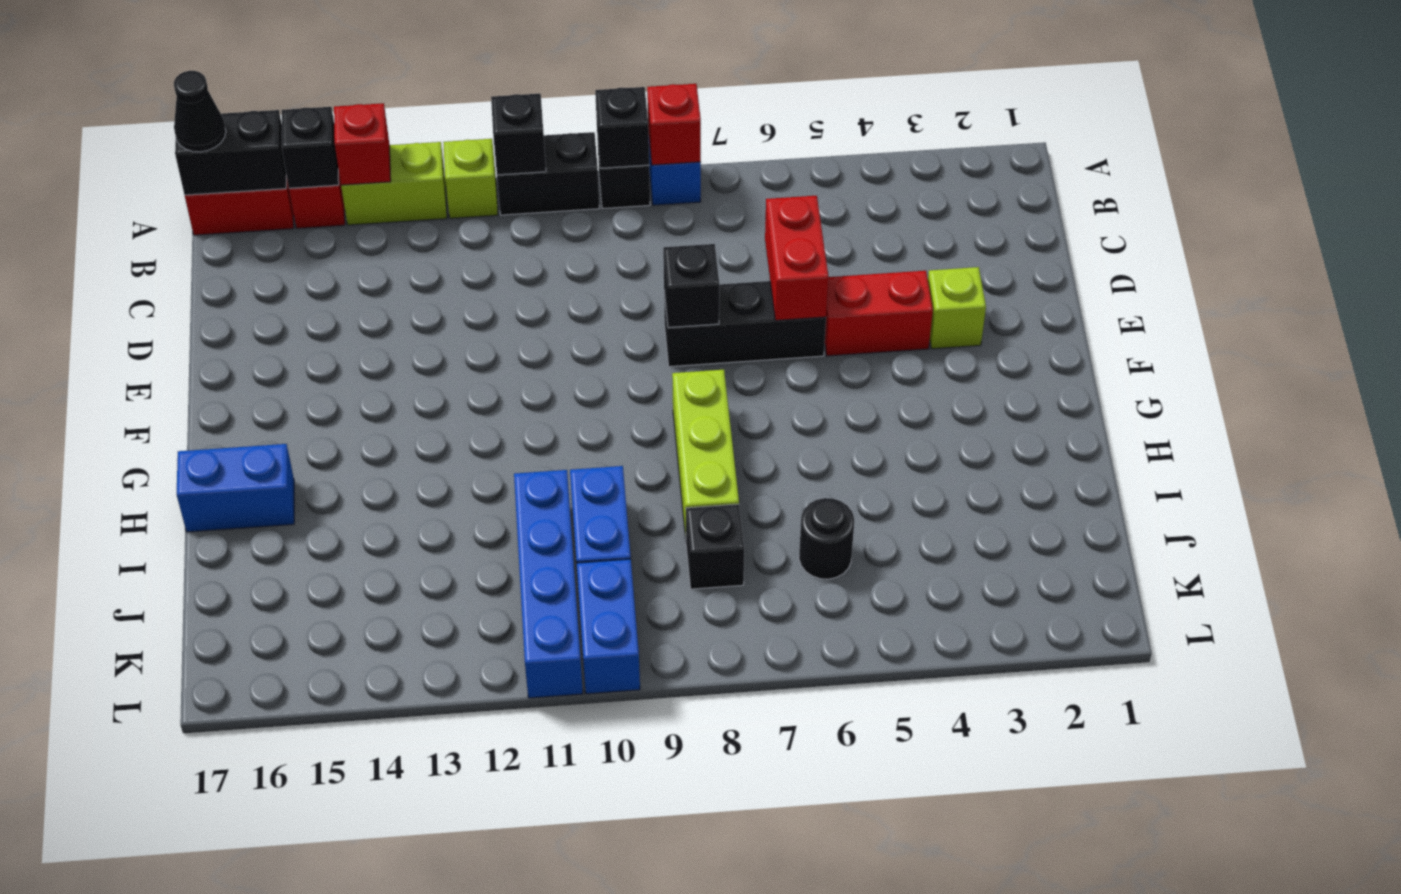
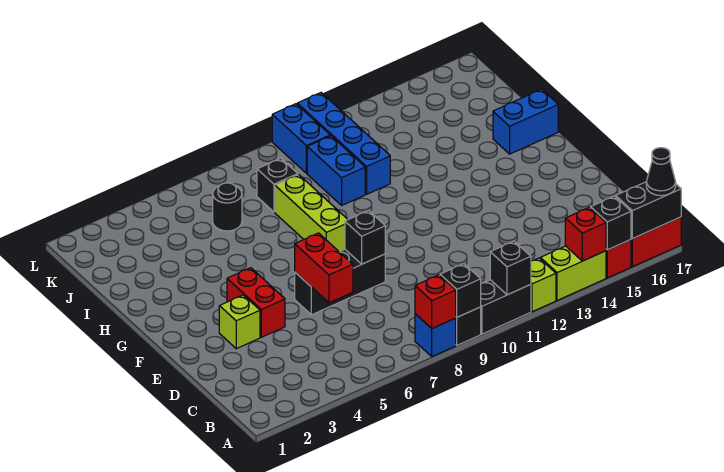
red 1x2 brick [825,271,933,356] -> red 1x2 brick turned to [227,268,285,337]

